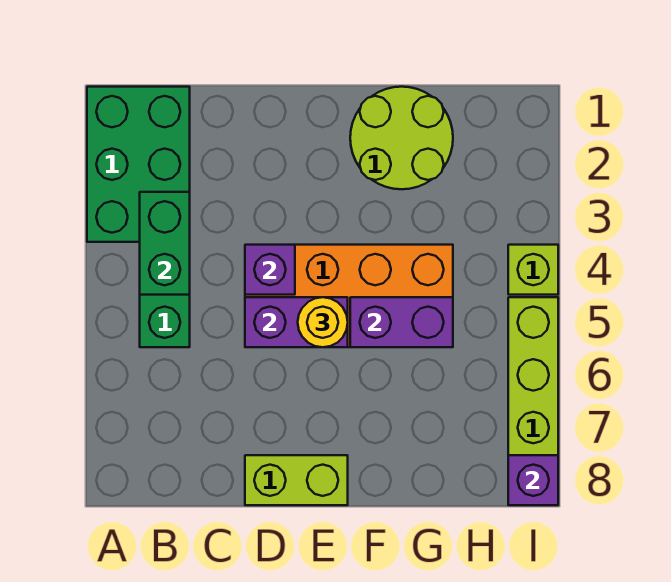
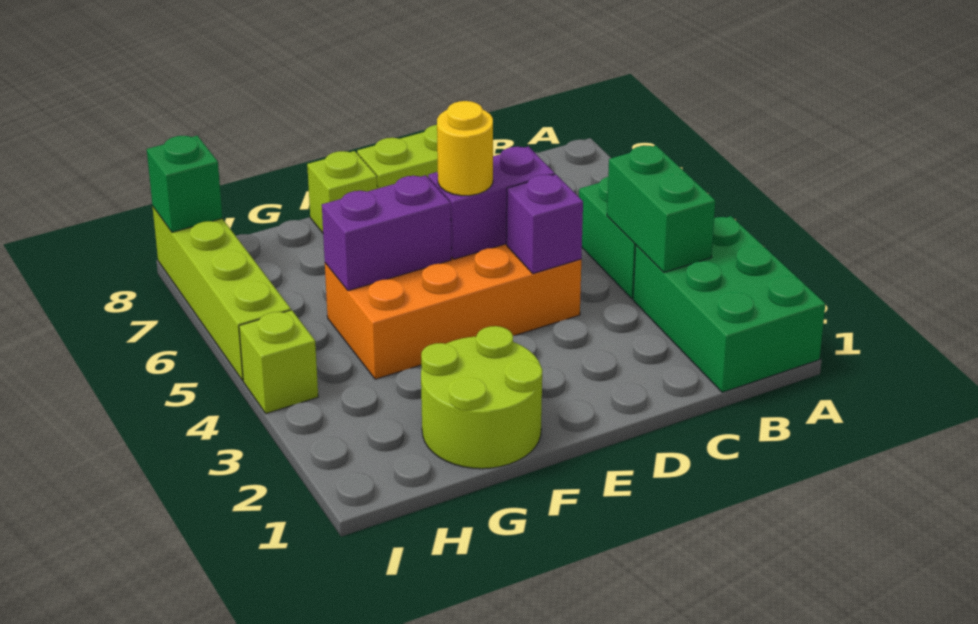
none -> lime 1x1 brick [307,151,377,233]
purple 1x1 brick [508,455,558,505] -> green 1x1 brick [147,136,223,232]

